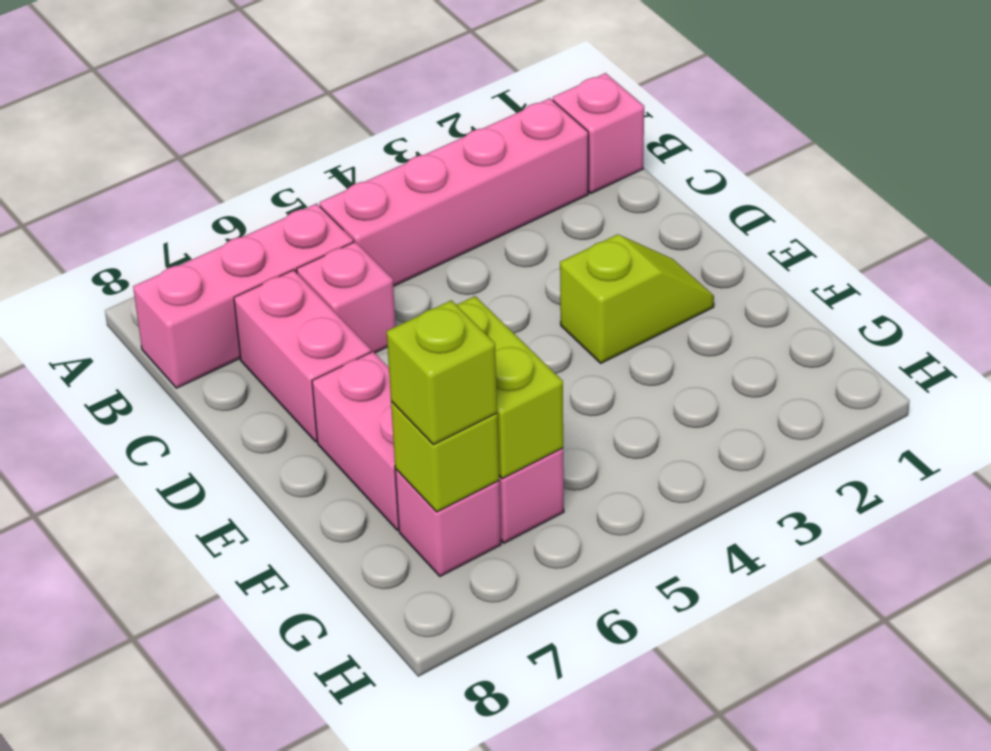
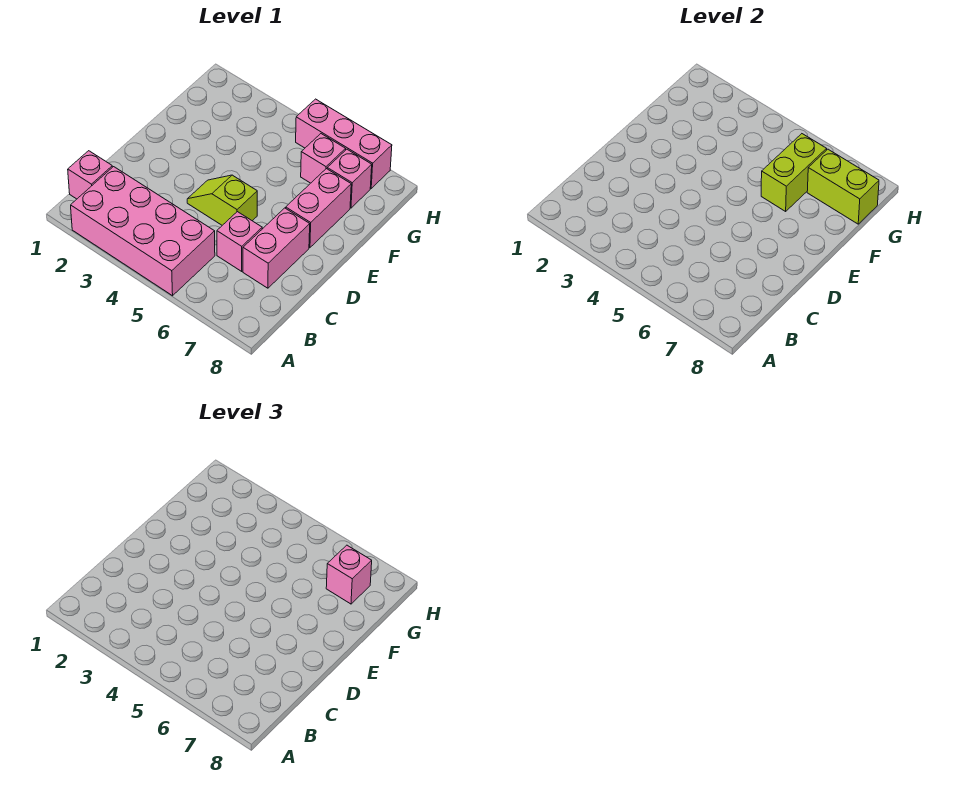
pink 1x4 brick [320,98,588,286] -> pink 2x4 brick [71,167,215,296]
pink 1x3 brick [133,203,353,388] -> pink 1x3 brick moved to [296,99,392,188]
lime 1x2 slope [560,234,714,363] -> lime 1x2 slope moved to [187,175,257,225]
lime 1x1 brick [391,401,499,512] -> lime 1x2 brick [807,149,879,224]
lime 1x1 brick [387,300,497,445] -> pink 1x1 brick [326,545,372,604]

